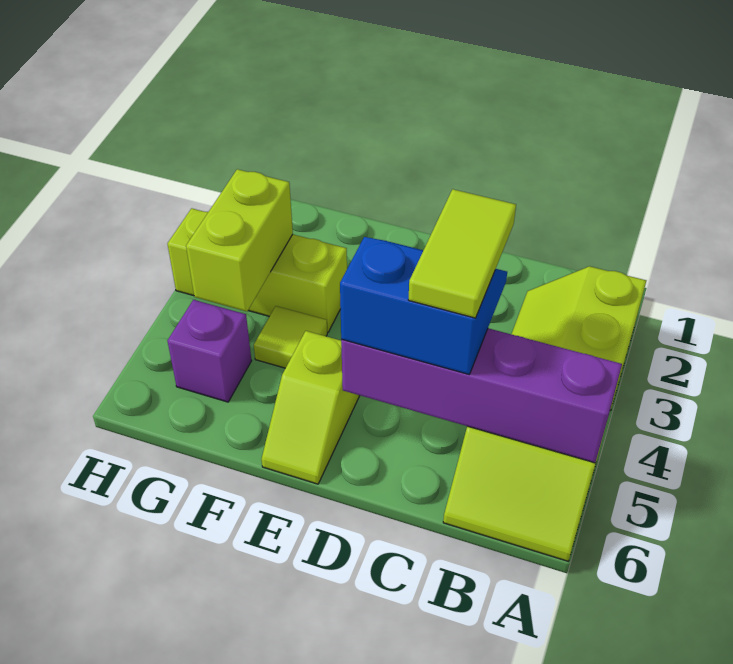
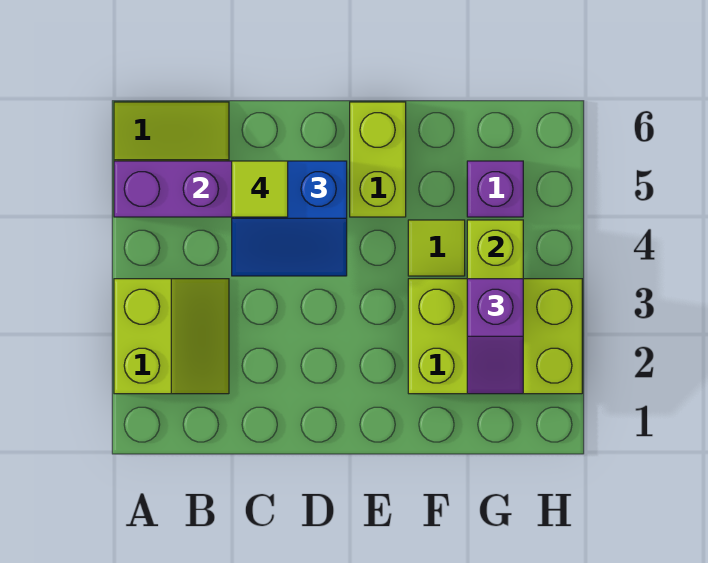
lime 1x2 tile [408,189,516,318] -> lime 1x1 tile [232,161,288,217]
lime 1x2 slope [261,331,360,484] -> lime 1x2 brick [350,102,406,217]
lime 1x3 brick [168,208,347,332] -> lime 2x3 brick [408,279,582,394]
none -> purple 1x2 slope [467,279,523,394]

